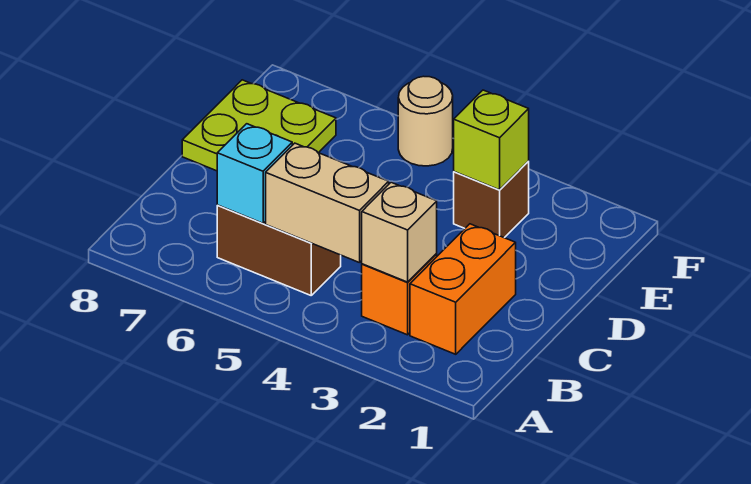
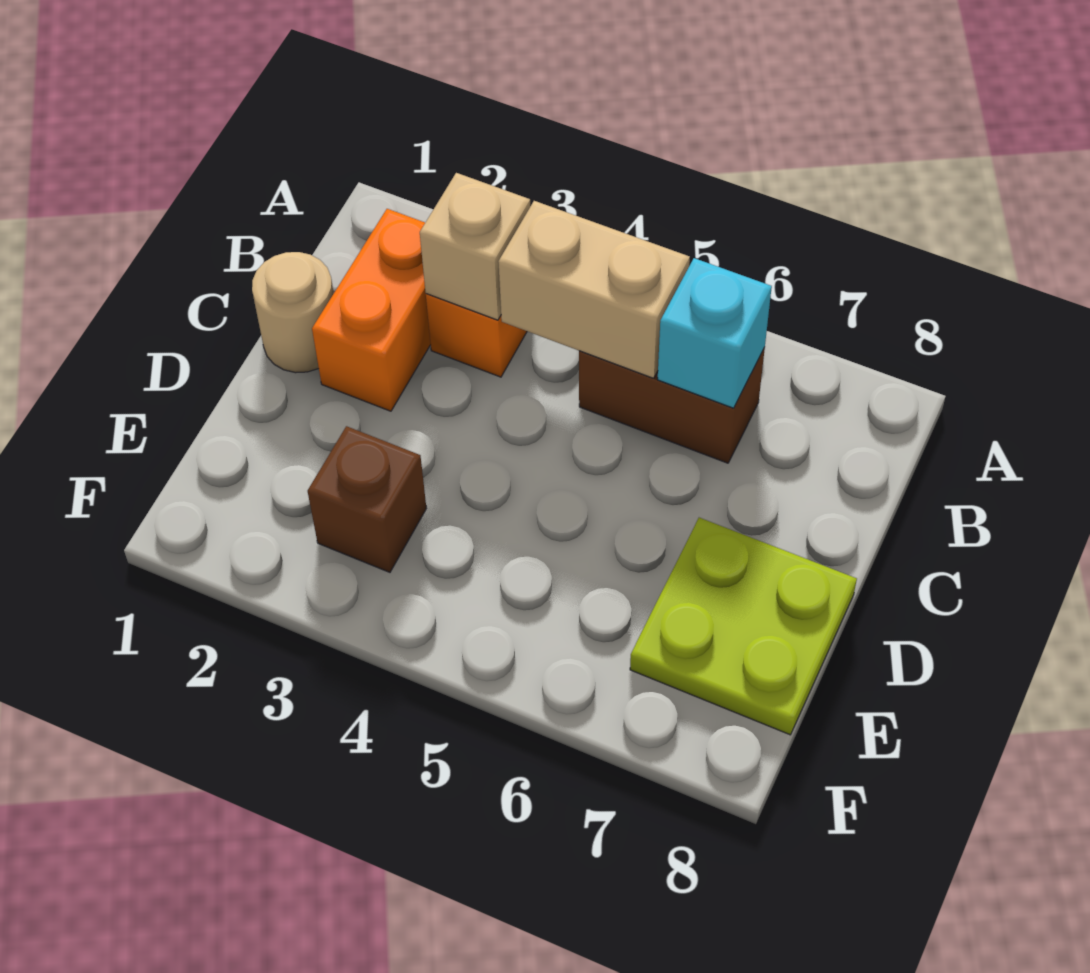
lime 1x1 brick [454,90,529,190] -> none
tan 1x1 round brick [398,76,453,166] -> tan 1x1 round brick moved to [252,252,334,373]

